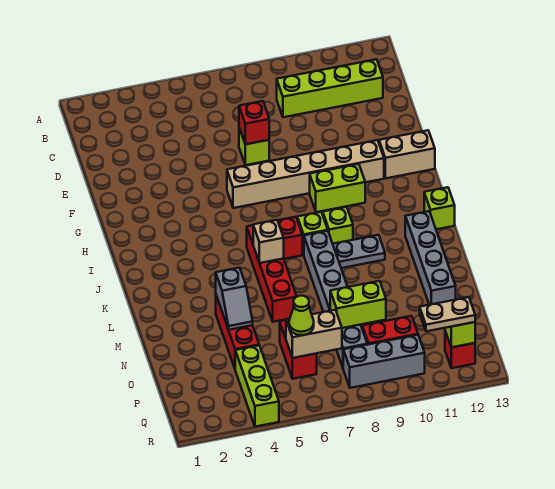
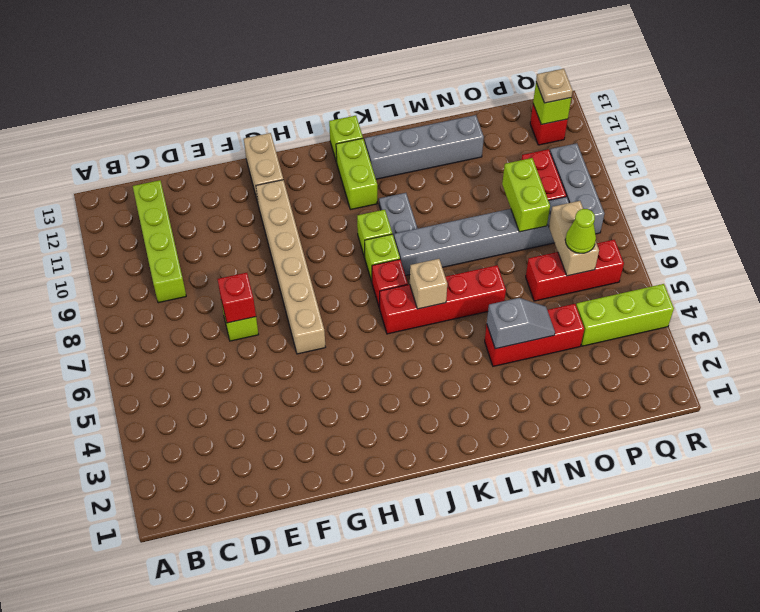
lime 1x2 brick [310,164,365,212] -> lime 1x2 brick moved to [336,138,377,210]
red 1x2 brick [280,320,317,379] -> red 1x3 brick [526,240,624,301]
tan 1x2 plate [420,297,475,331] -> tan 1x1 plate [536,69,573,103]

